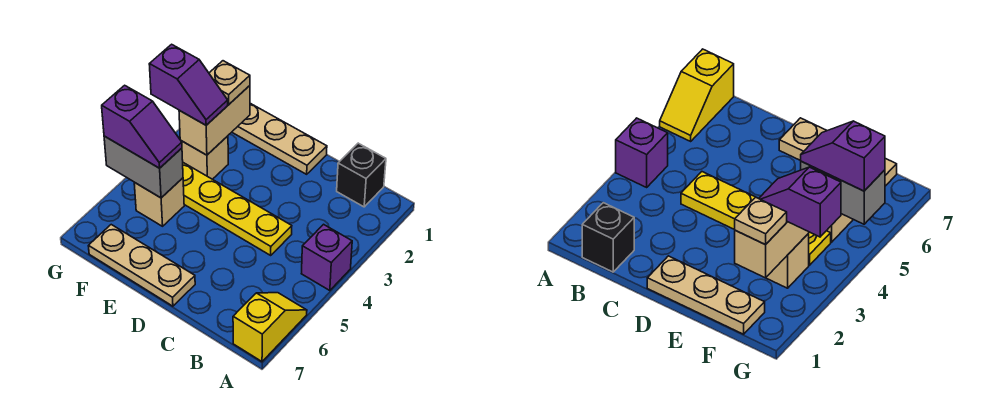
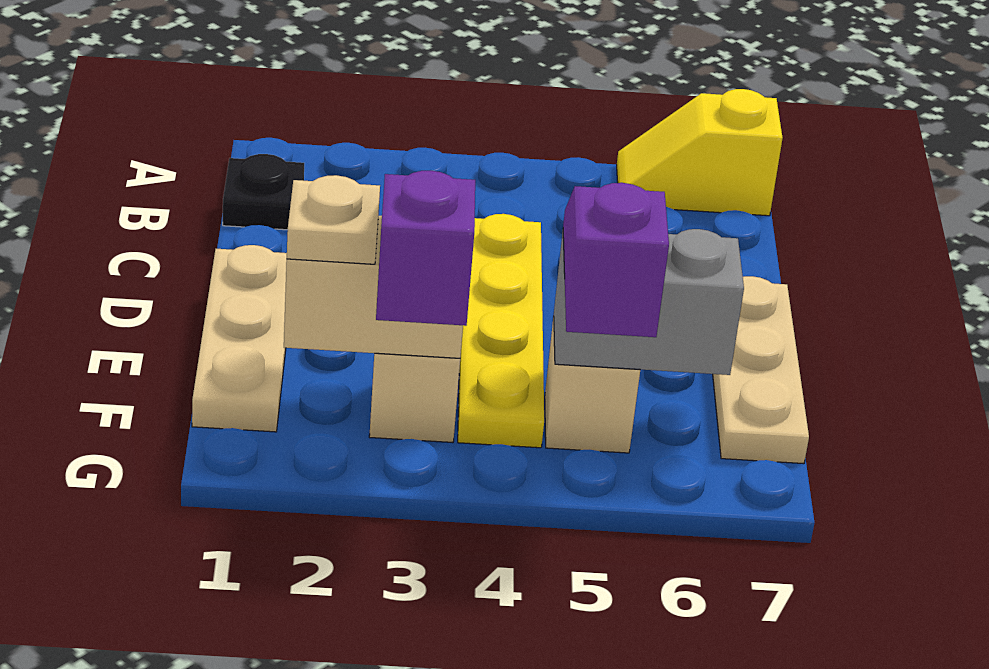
purple 1x1 brick [301,224,352,291] -> none
black 1x1 brick [337,143,386,207] -> black 1x1 plate [223,154,304,230]
grey 1x2 brick [104,136,183,198] -> grey 1x2 brick turned to [554,229,744,375]

